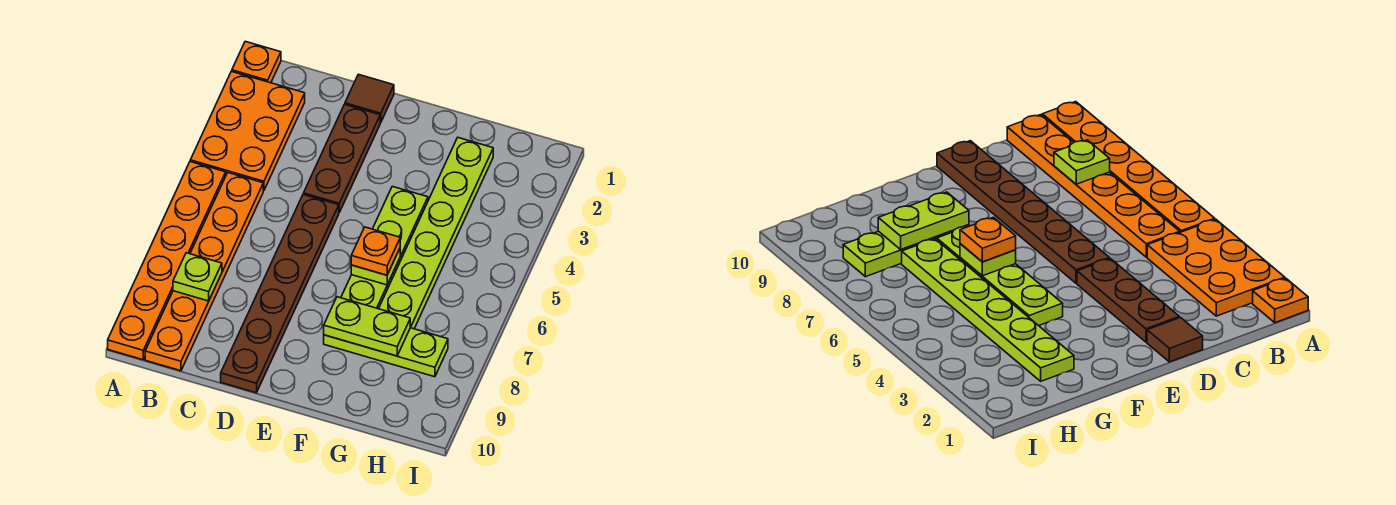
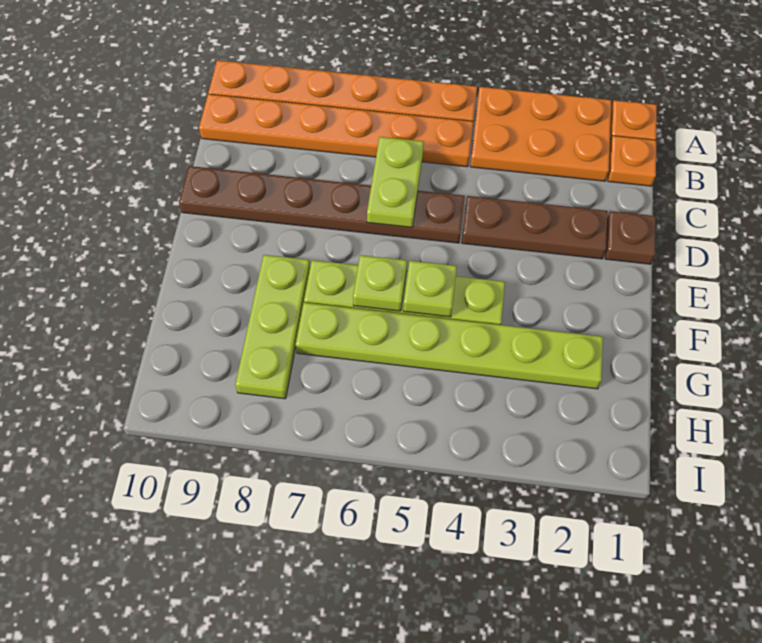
lime 1x1 plate [173,253,222,301] -> lime 1x1 plate moved to [403,261,457,317]
brown 1x1 tile [345,74,394,123] -> brown 1x1 plate [605,211,656,264]
orange 1x1 plate [351,227,400,275] -> orange 1x1 plate moved to [608,136,656,186]
lime 1x2 plate [324,297,410,356] -> lime 1x2 plate moved to [367,137,424,227]

